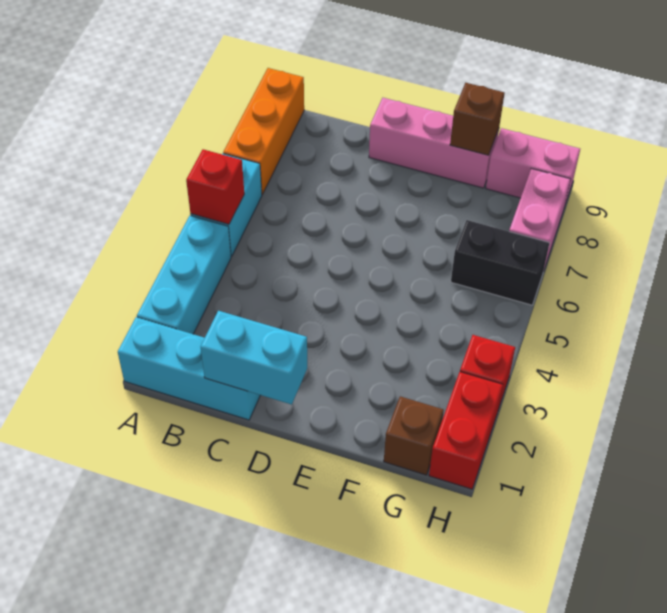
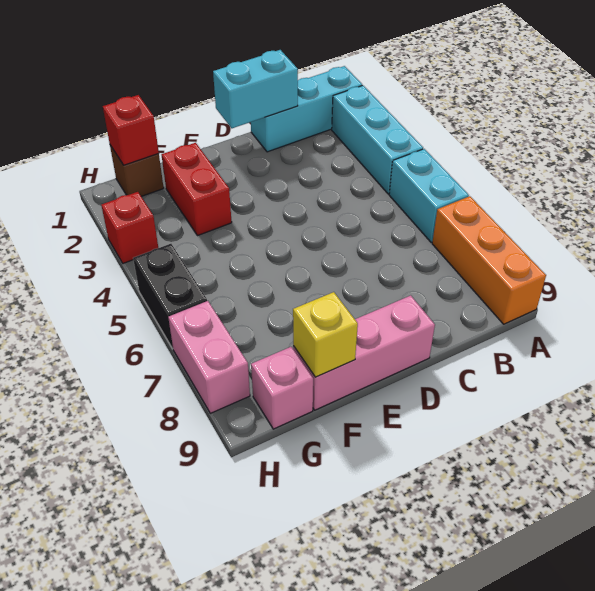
red 1x1 brick [186,149,244,224] -> red 1x1 brick moved to [103,95,159,165]
brown 1x1 brick [450,83,504,155] -> yellow 1x1 brick [293,292,358,377]
black 1x2 brick [451,220,550,305] -> black 1x2 brick turned to [133,244,207,349]
pink 1x2 brick [486,128,580,207] -> pink 1x1 brick [251,347,313,429]
red 1x2 brick [429,372,503,489] -> red 1x2 brick moved to [162,143,232,236]

